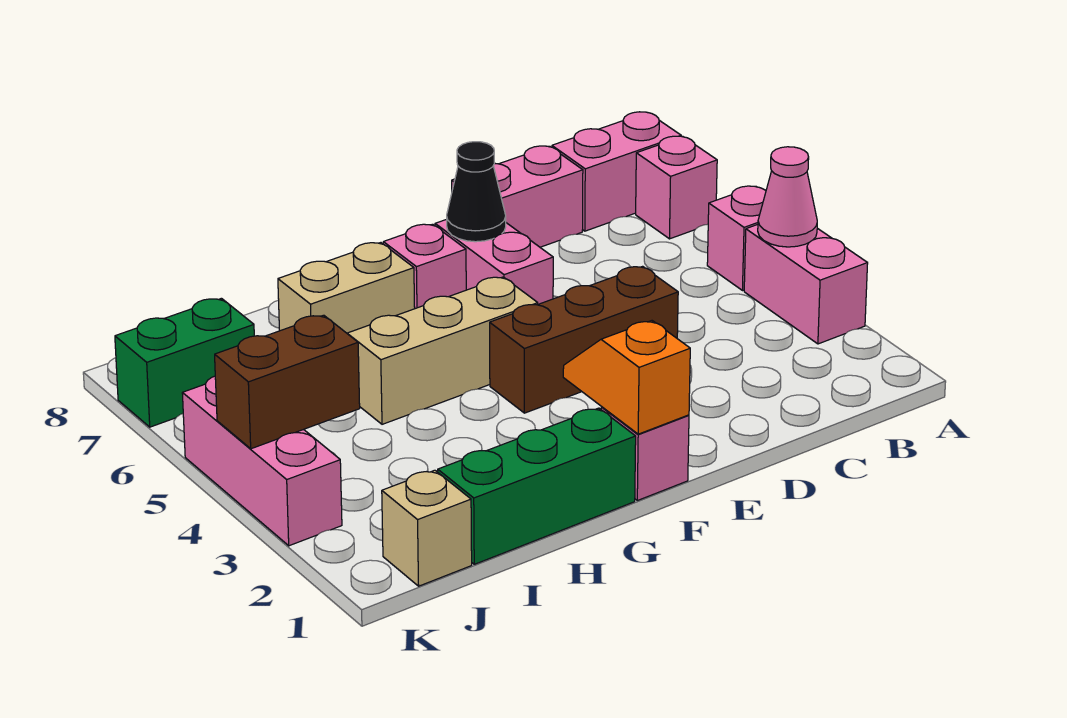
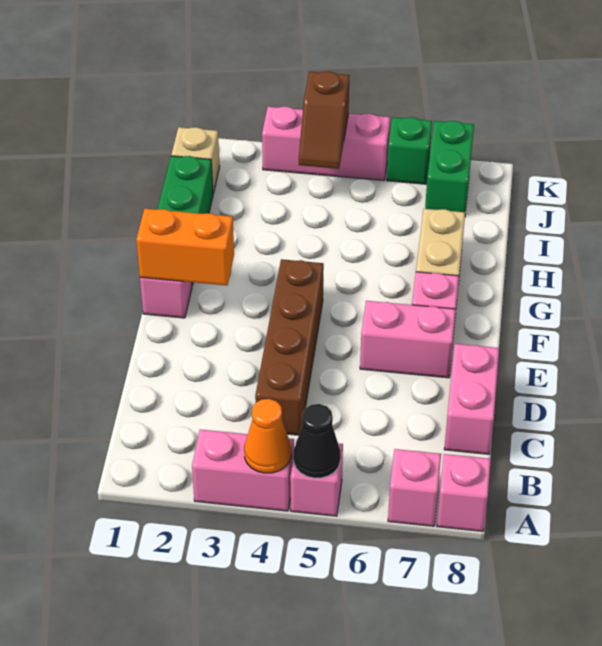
pink 1x1 cone [758,147,817,247] -> orange 1x1 cone [244,399,291,473]
pink 1x2 brick [552,112,681,231] -> pink 1x1 brick [437,454,491,531]
brown 1x3 brick [490,266,678,413] -> brown 1x4 brick [255,259,324,435]
black 1x1 cone [447,142,506,242] -> black 1x1 cone moved to [294,404,341,478]
orange 1x2 slope [563,321,690,434] -> orange 1x2 brick [136,209,234,285]
tan 1x3 brick [347,277,538,424] -> none
brown 1x2 brick [215,315,360,449] -> brown 1x2 slope [299,71,350,169]
none -> green 1x1 brick [387,117,432,184]

